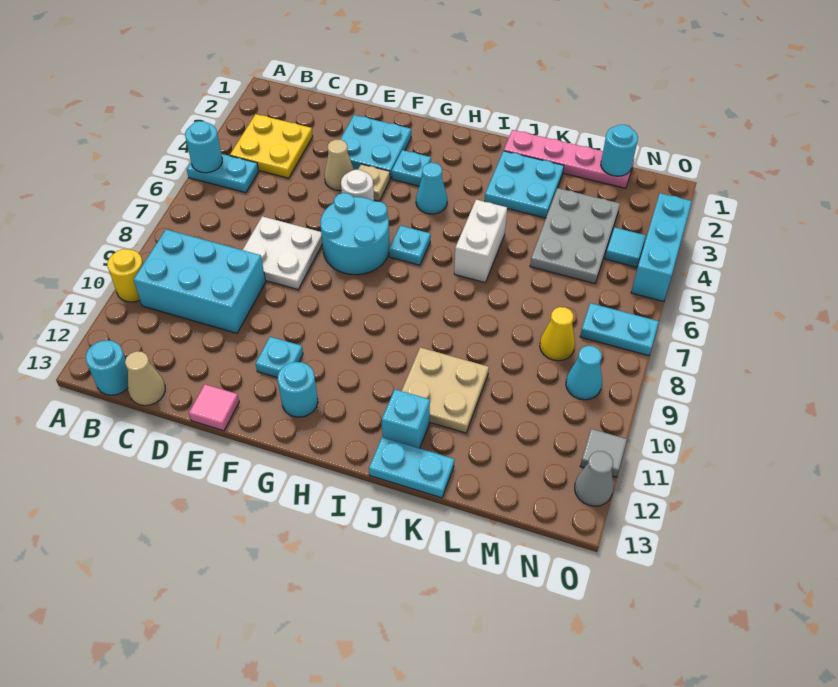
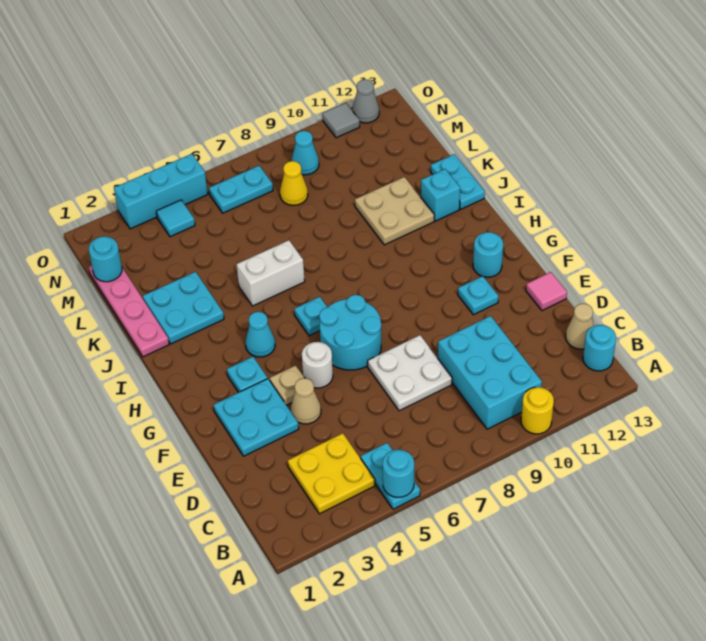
grey 2x3 plate [530,188,620,284] -> none
cyan 1x2 plate [580,303,659,356] -> cyan 1x2 plate turned to [209,166,273,213]

